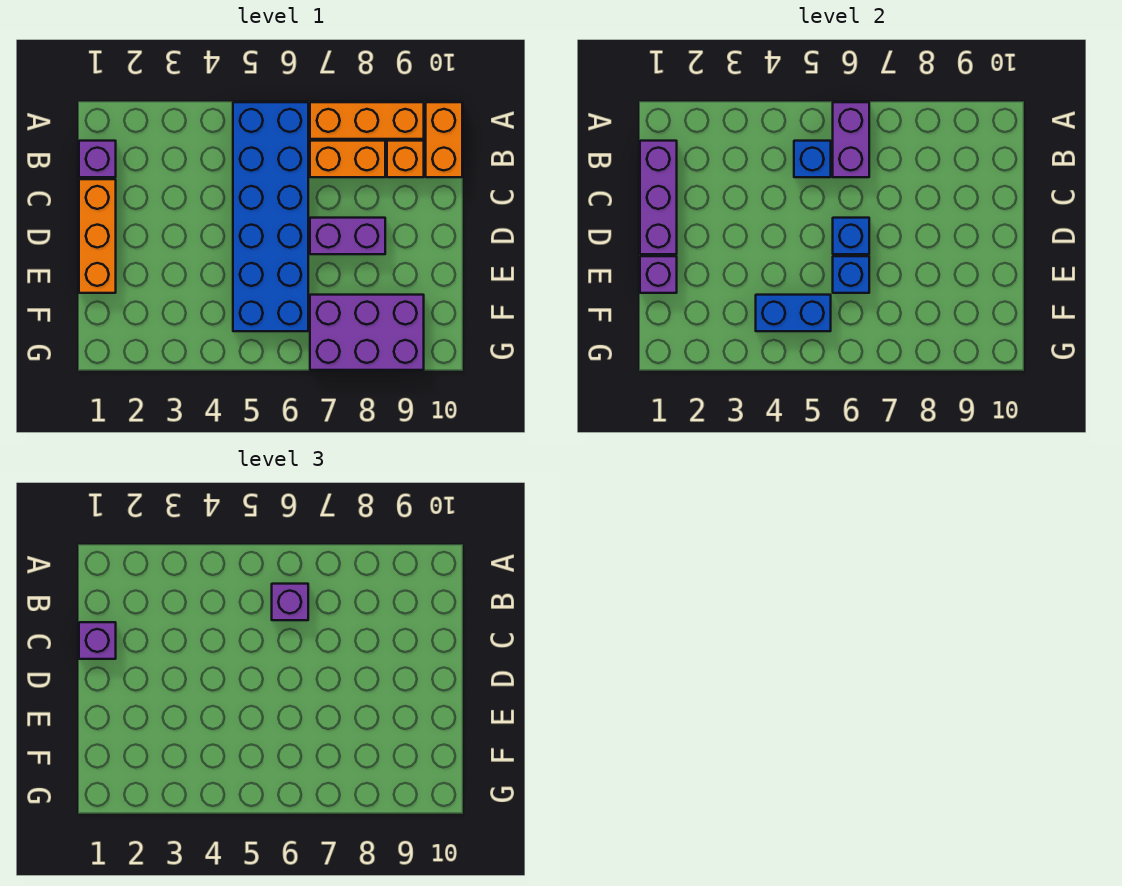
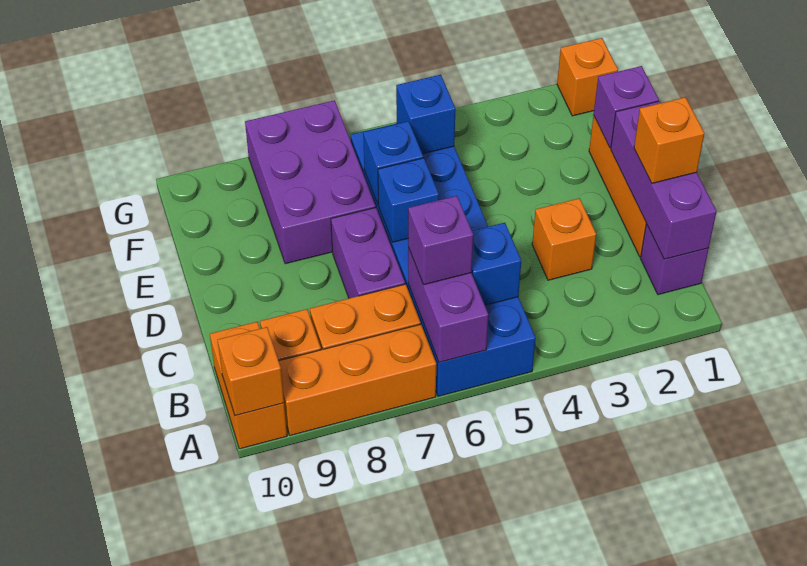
none -> orange 1x1 brick [218,327,284,416]
purple 1x1 brick [79,622,116,659] -> orange 1x1 brick [634,97,704,183]
none -> orange 1x1 brick [532,198,596,280]
purple 1x2 brick [310,218,385,254] -> purple 1x2 brick turned to [331,208,405,298]
blue 1x2 brick [756,295,831,331] -> blue 1x1 brick [396,75,456,154]
purple 2x3 brick [310,295,424,370] -> purple 2x3 brick turned to [245,100,376,264]
none -> orange 1x1 brick [557,38,618,116]

